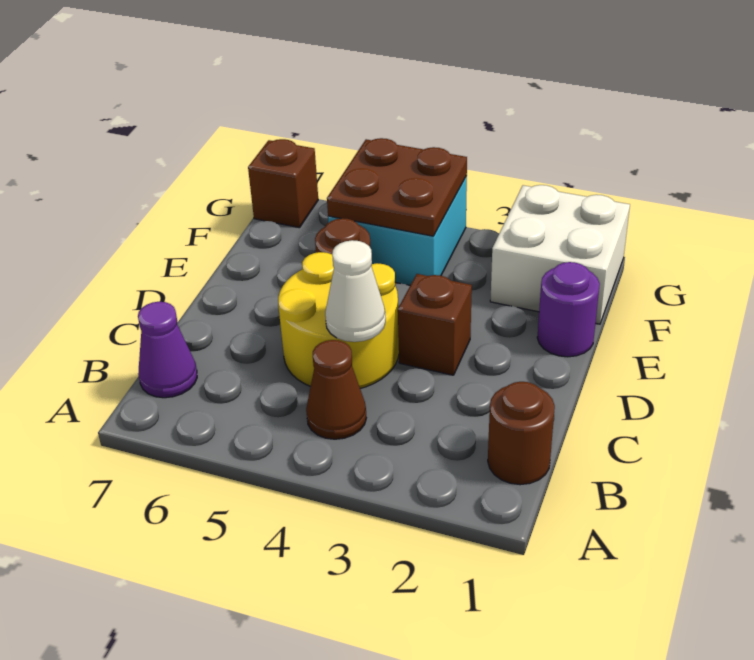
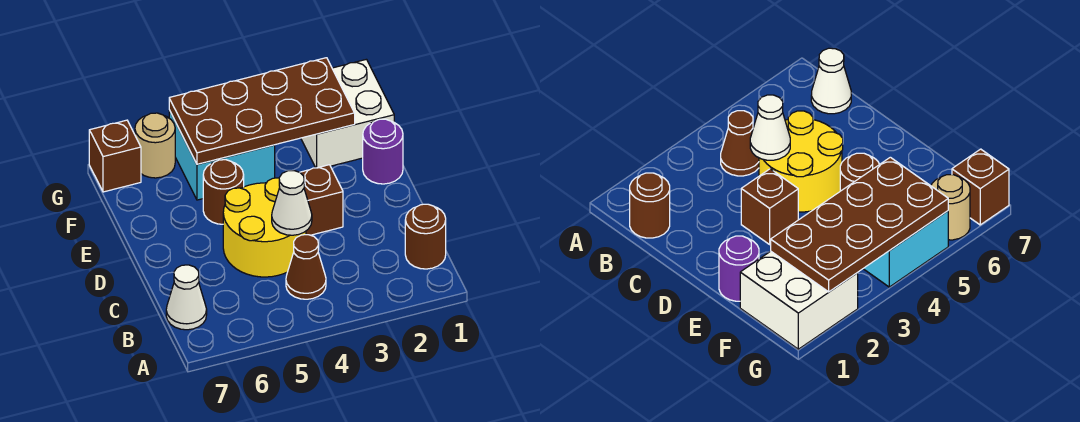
purple 1x1 cone [138,302,197,398] -> white 1x1 cone [166,265,207,330]
brown 2x2 plate [327,138,467,236] -> brown 2x4 plate [169,58,355,164]
none -> tan 1x1 round brick [135,113,175,178]

